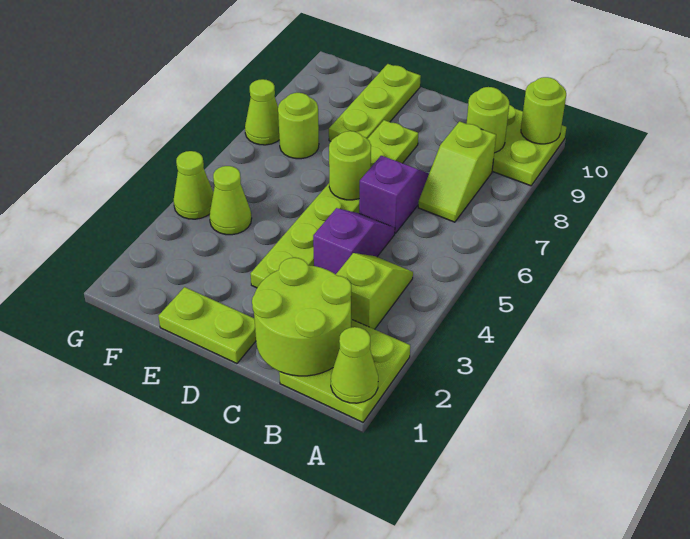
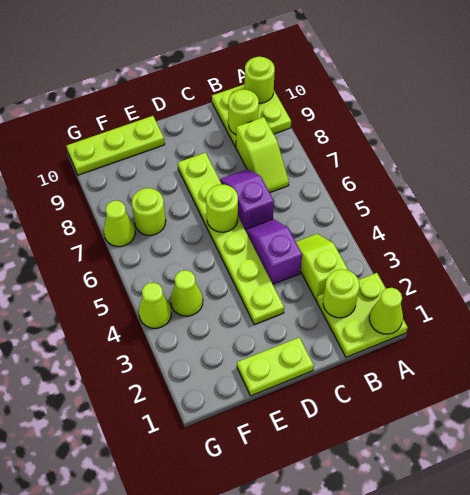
lime 2x2 round brick [252,258,351,376] -> lime 1x1 round brick [323,269,359,318]
lime 1x3 plate [329,64,421,141] -> lime 1x3 plate turned to [67,116,165,175]

